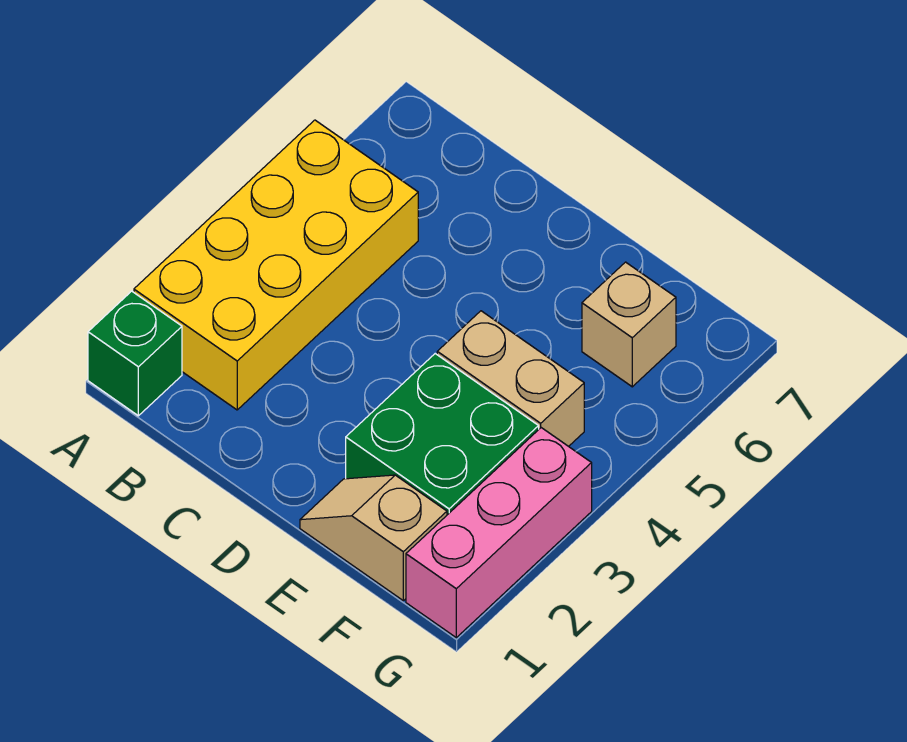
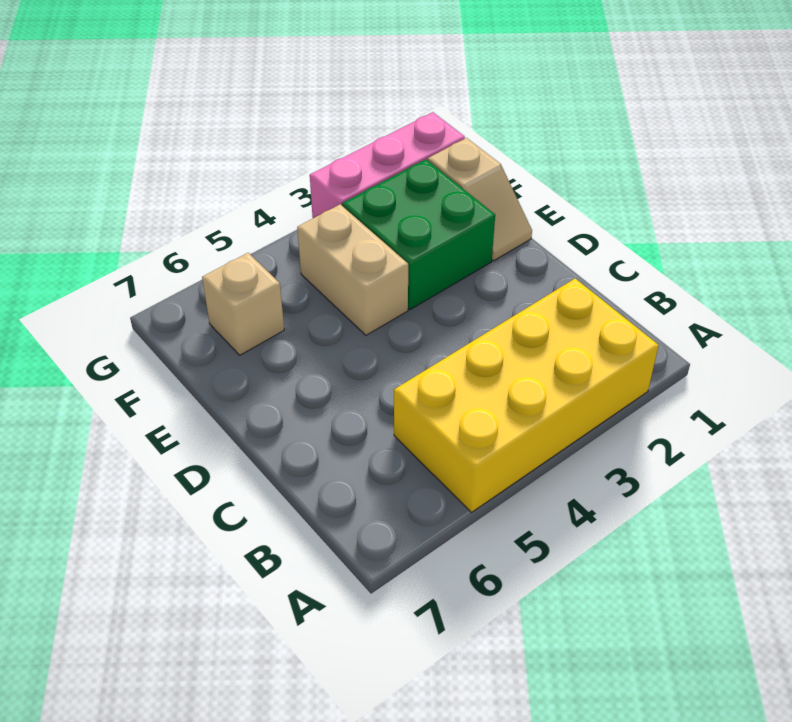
green 1x1 brick [88,291,182,416] -> none

